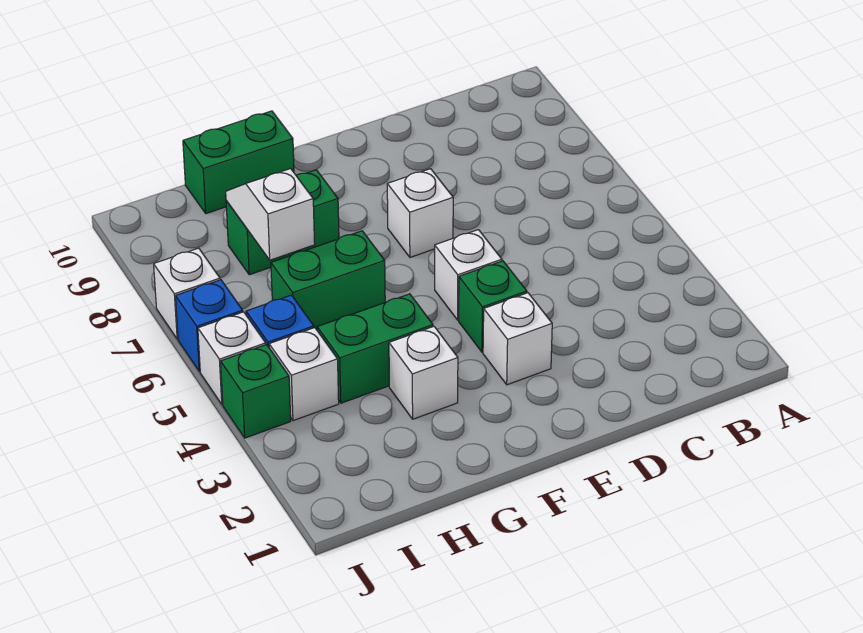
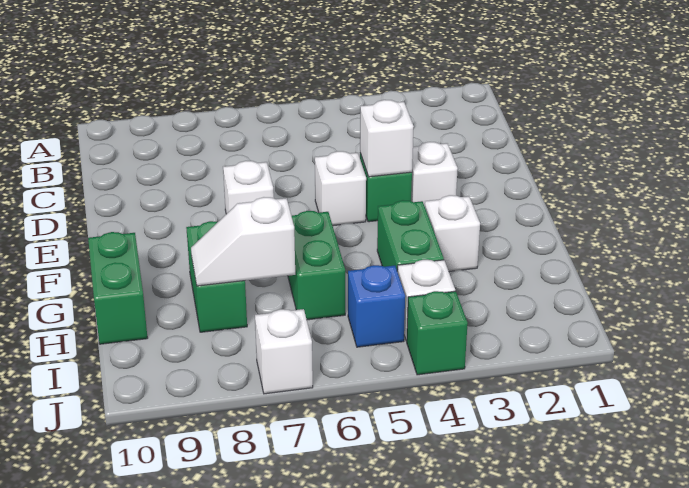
white 1x1 brick [198,312,266,404] -> white 1x1 brick moved to [360,100,414,177]
blue 1x1 brick [176,280,243,372] -> none

